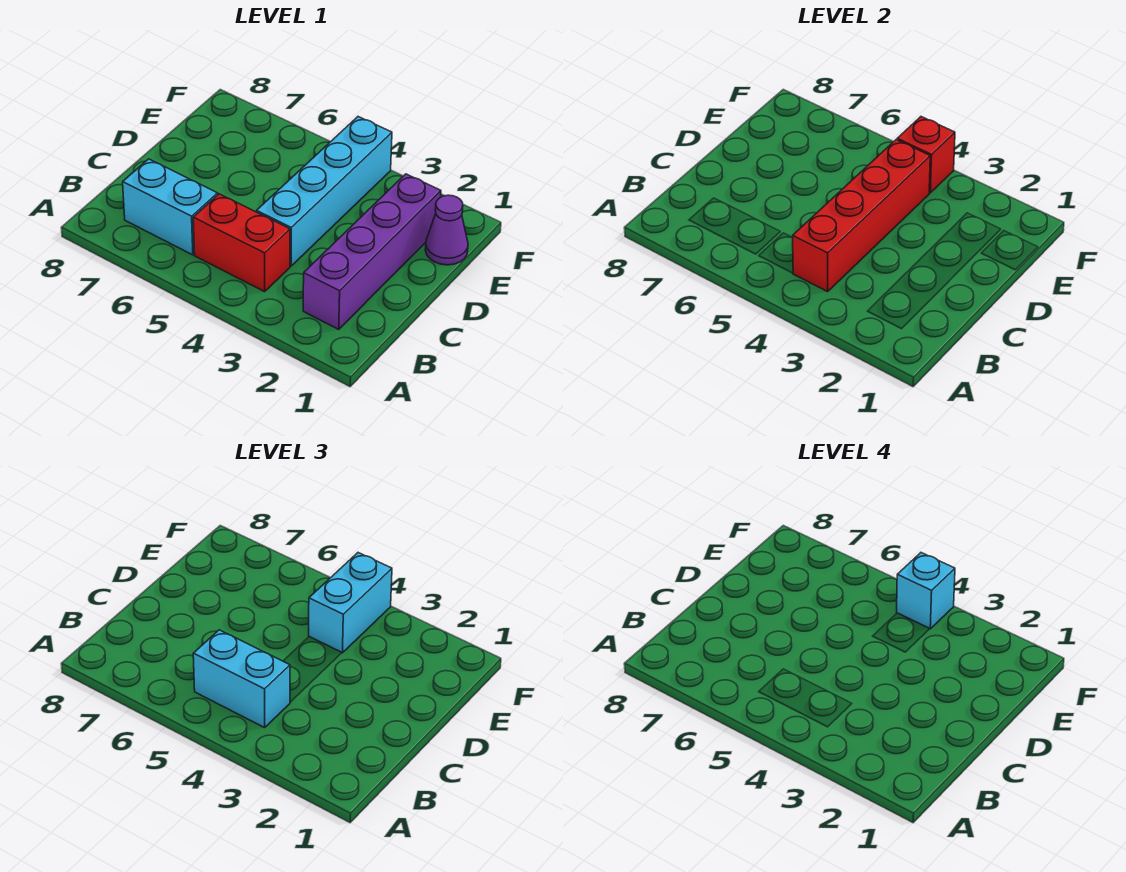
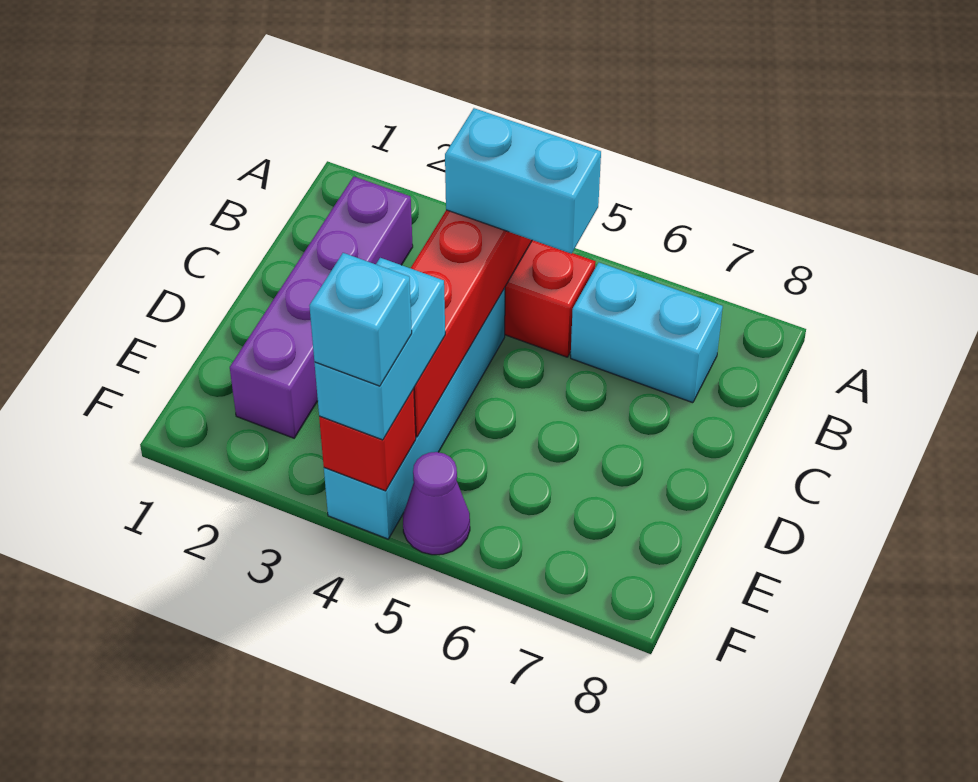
purple 1x1 cone [425,195,468,265] -> purple 1x1 cone moved to [403,452,470,555]

